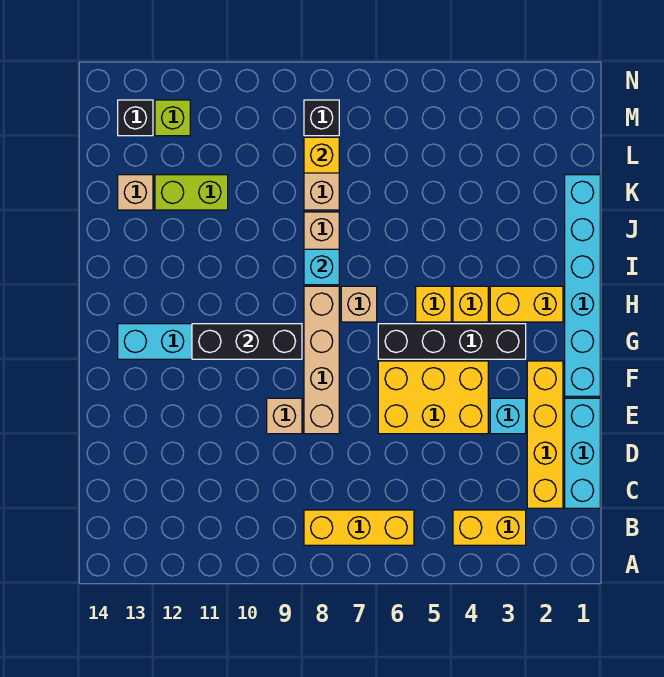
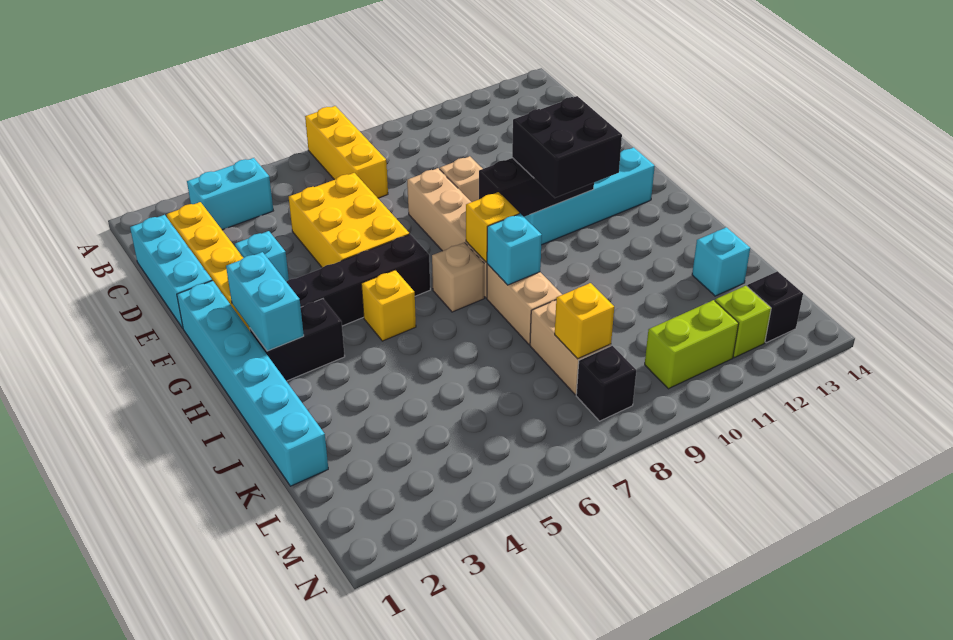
yellow 1x2 brick [453,510,526,545] -> cyan 1x2 brick [187,158,273,230]
yellow 1x3 brick [304,510,414,545] -> yellow 1x3 brick turned to [305,106,388,198]
yellow 2x3 brick [378,361,488,434] -> yellow 2x3 brick turned to [289,173,409,268]
none -> cyan 1x2 brick [226,252,304,351]
none -> black 2x2 brick [512,96,622,198]
yellow 1x2 brick [490,286,563,322] -> black 1x2 brick [250,299,345,381]
yellow 1x1 brick [453,286,488,322] -> yellow 1x1 brick moved to [466,192,519,262]
lime 1x2 brick [155,175,228,210] -> lime 1x2 brick moved to [645,300,739,389]
tan 1x1 brick [118,175,153,210] -> cyan 1x1 brick [692,227,750,296]

